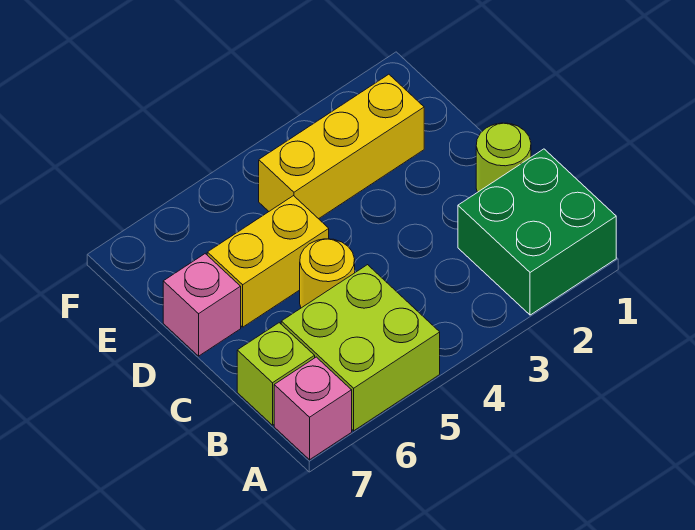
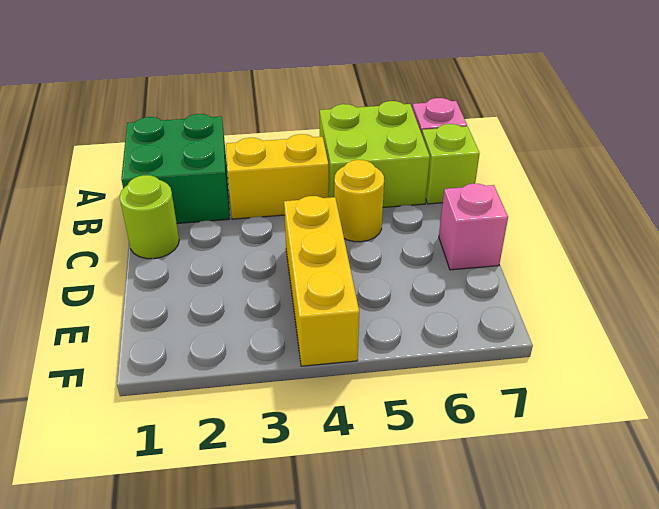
yellow 1x2 brick [207,196,329,327] -> yellow 1x2 brick moved to [226,134,329,219]
yellow 1x3 brick [259,74,424,219] -> yellow 1x3 brick turned to [284,196,359,366]

